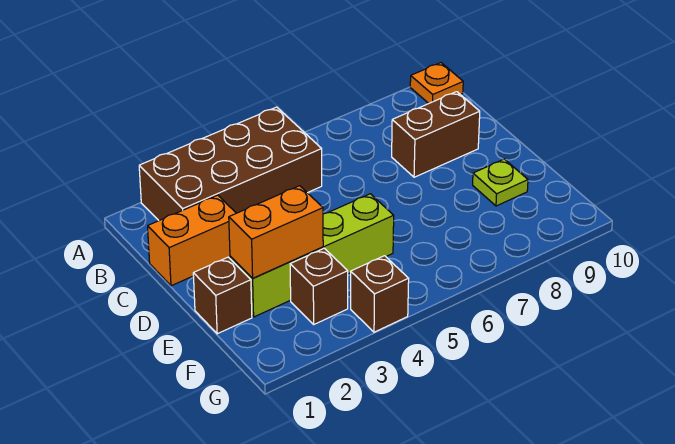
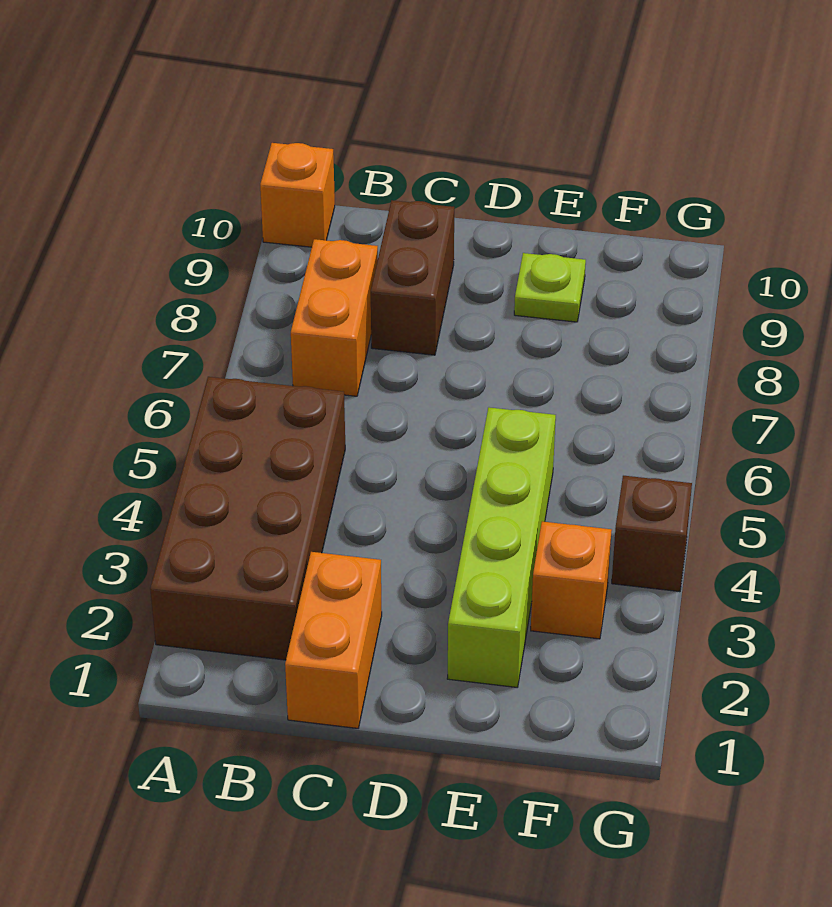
orange 1x1 plate [410,63,463,103] -> orange 1x1 brick [260,143,335,247]
brown 1x1 brick [193,257,252,334] -> none
orange 1x2 brick [229,186,323,278] -> orange 1x2 brick moved to [291,239,378,396]
brown 1x1 brick [290,248,348,324] -> orange 1x1 brick [531,521,612,639]

